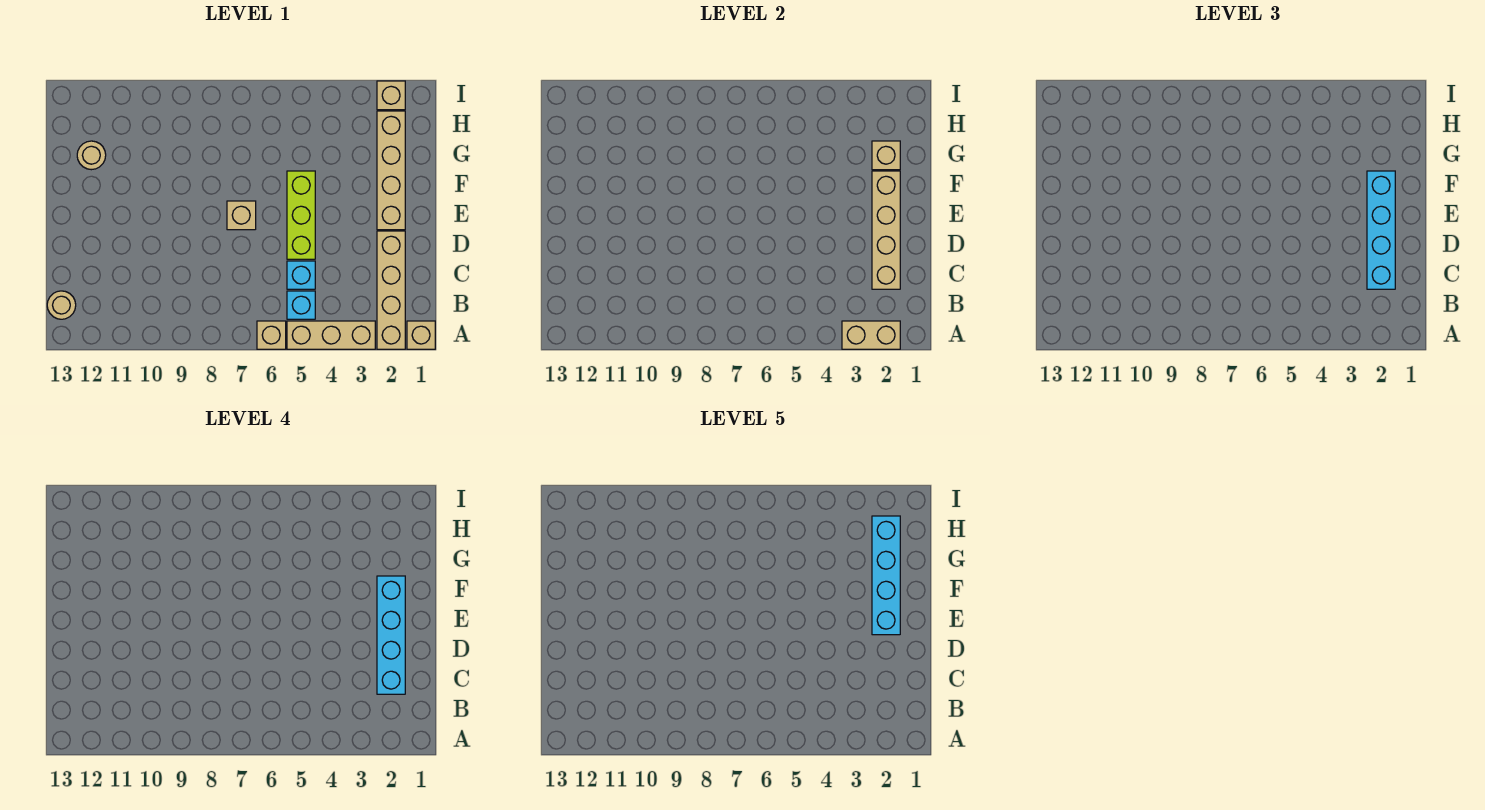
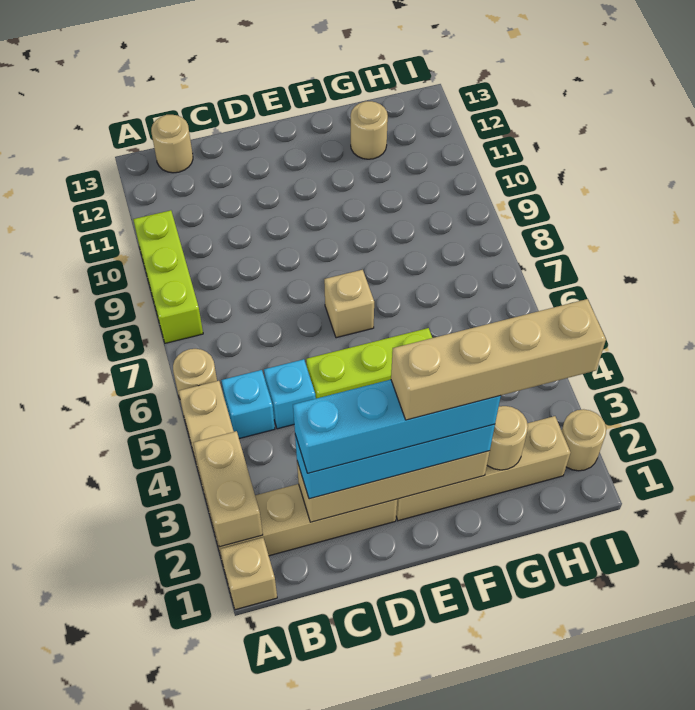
tan 1x1 brick [257,321,286,349] -> tan 1x1 round brick [173,349,217,398]
none -> lime 1x3 brick [133,210,203,343]
cyan 1x4 brick [872,516,900,635] -> tan 1x4 brick [391,299,606,420]
tan 1x1 brick [872,141,900,170] -> tan 1x1 round brick [487,406,528,470]
tan 1x1 brick [377,81,405,110] -> tan 1x1 round brick [562,409,606,471]

